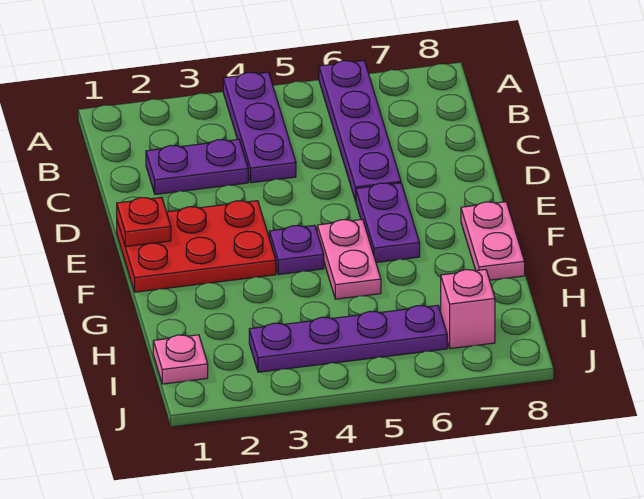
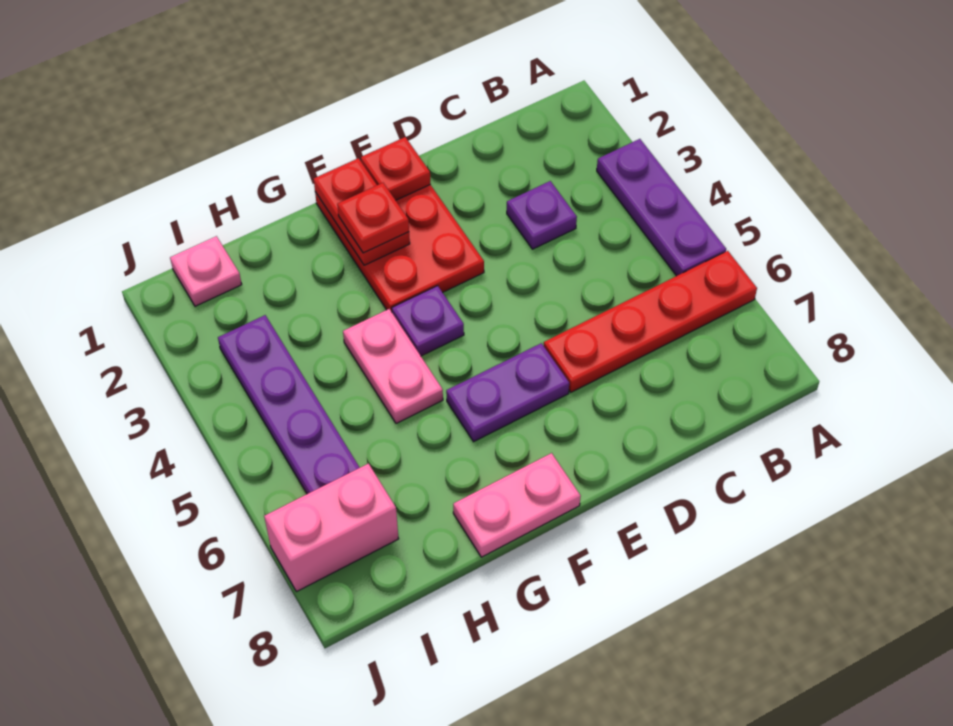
purple 1x3 plate [223,72,296,183] -> purple 1x3 plate turned to [597,139,726,276]
purple 1x4 plate [319,61,401,201] -> red 1x4 plate [544,251,757,392]
purple 1x2 plate [146,139,248,194] -> purple 1x1 plate [507,181,577,249]
none -> red 1x2 plate [314,158,410,265]
none -> red 1x1 plate [337,183,409,253]
pink 1x2 plate [317,219,381,299] -> pink 1x2 plate turned to [343,309,443,423]
pink 1x1 brick [441,270,495,349] -> pink 1x2 brick [264,464,399,592]

